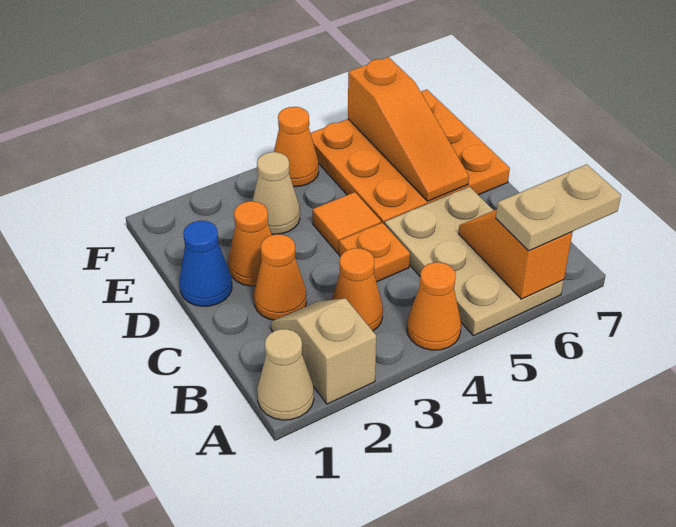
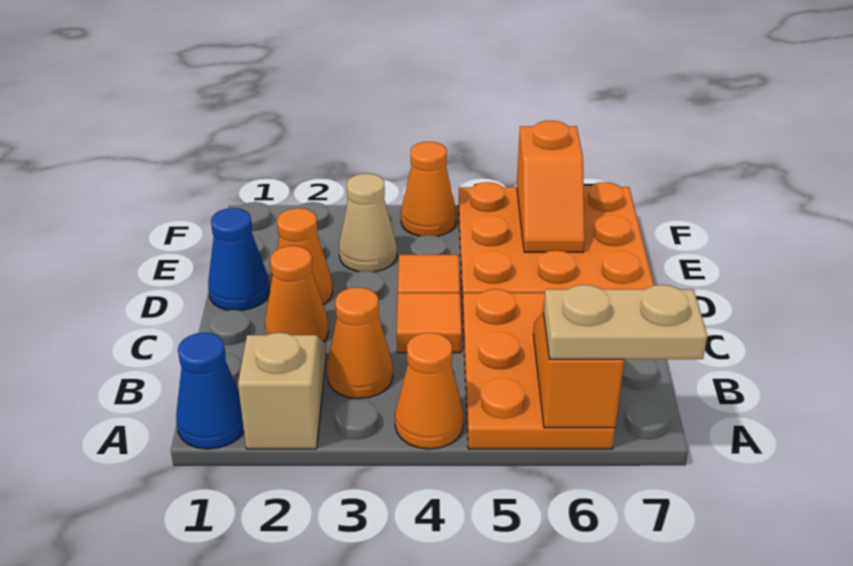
tan 1x1 cone [257,329,314,420] -> blue 1x1 cone [176,333,244,449]
tan 2x3 plate [385,187,564,336] -> orange 2x3 plate [463,289,615,449]
orange 1x1 plate [339,223,410,282] -> orange 1x1 tile [397,293,462,353]
orange 1x3 slope [348,57,469,201] -> orange 1x2 slope [517,121,585,252]

